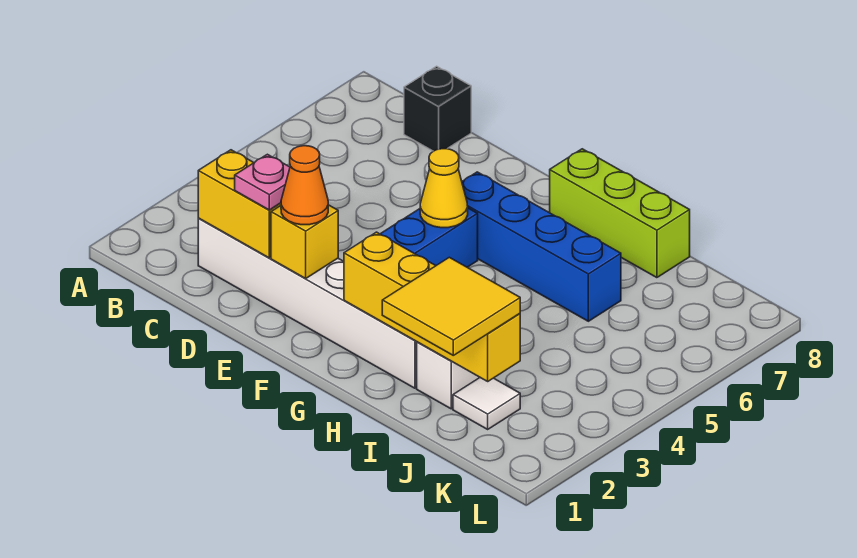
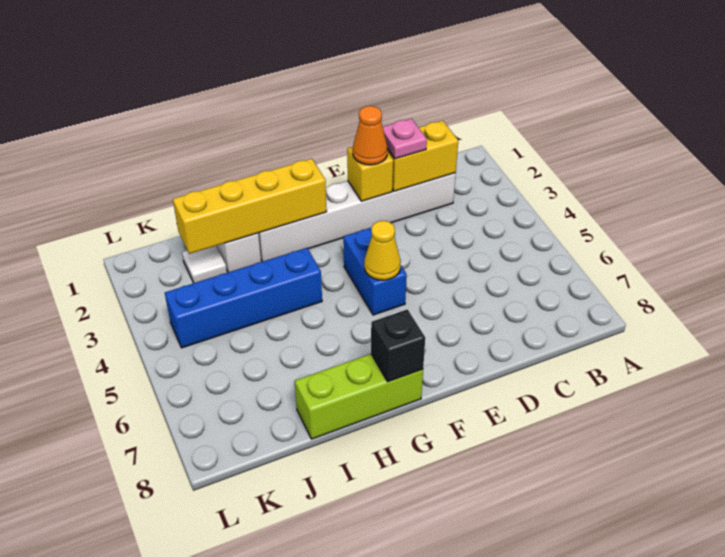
black 1x1 brick [404,66,471,151] -> black 1x1 brick moved to [371,309,425,382]
blue 1x4 brick [462,172,621,321] -> blue 1x4 brick moved to [165,248,322,348]
yellow 2x2 tile [382,257,520,355] -> none

